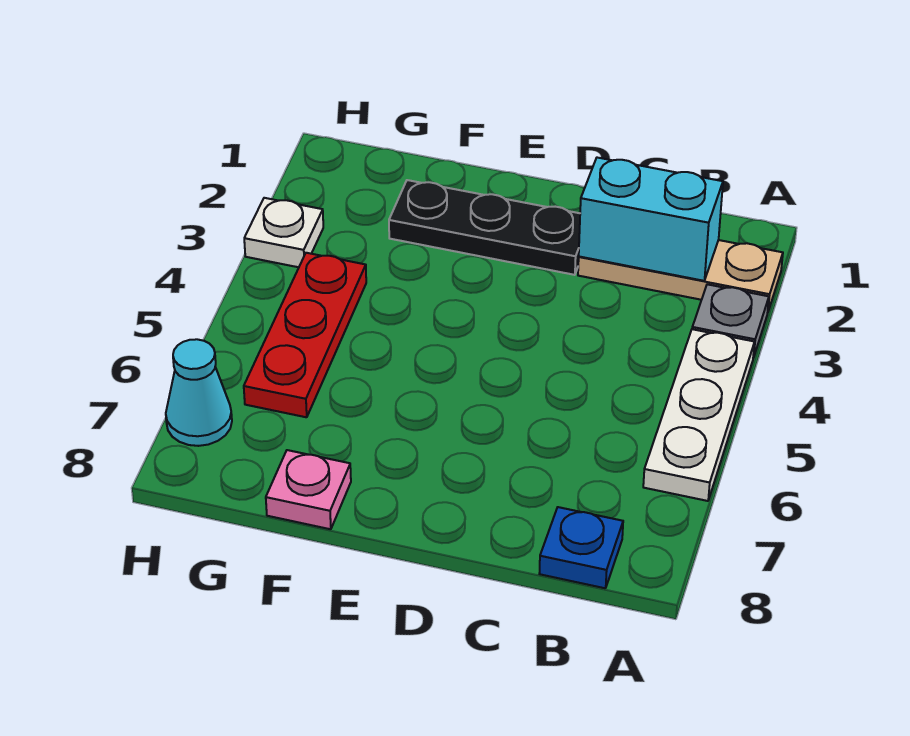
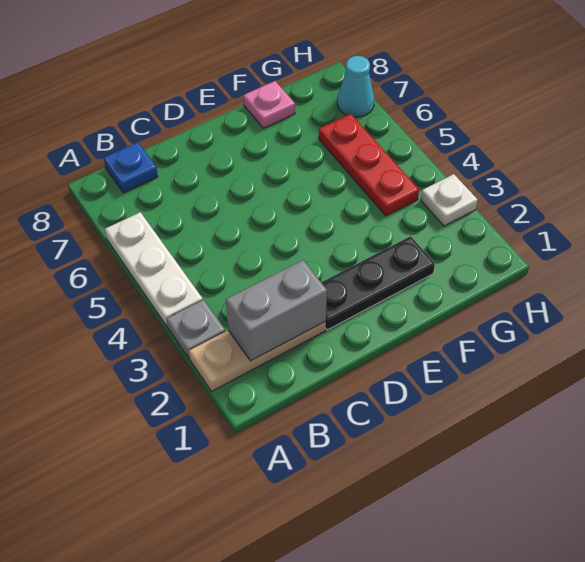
cyan 1x2 brick [579,158,723,281] -> grey 1x2 brick [226,260,327,361]

